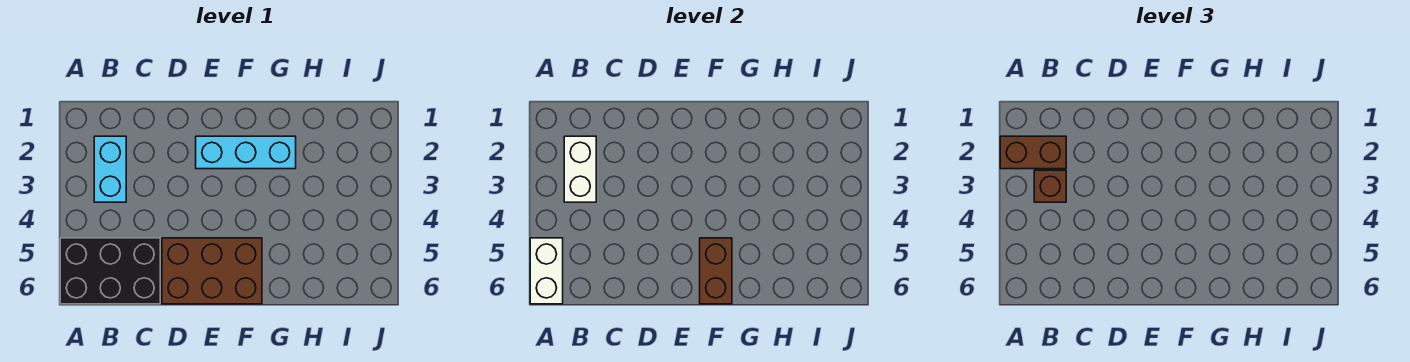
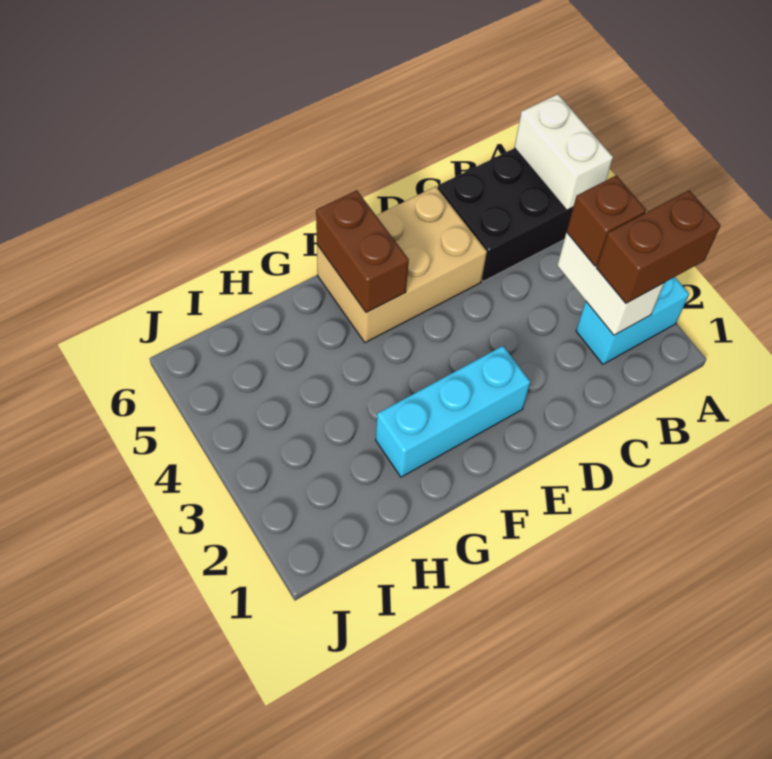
cyan 1x2 brick [94,136,126,202] -> cyan 1x2 brick turned to [576,277,689,364]
brown 2x3 brick [162,238,262,304] -> tan 2x3 brick [317,186,487,343]

